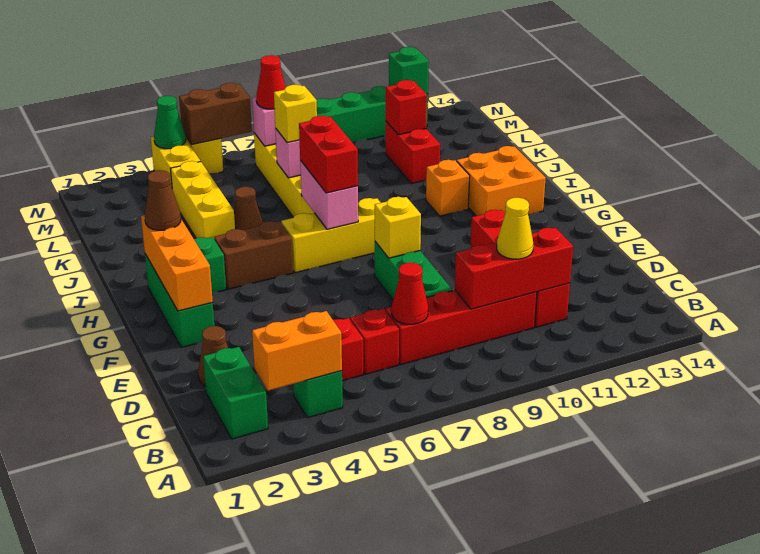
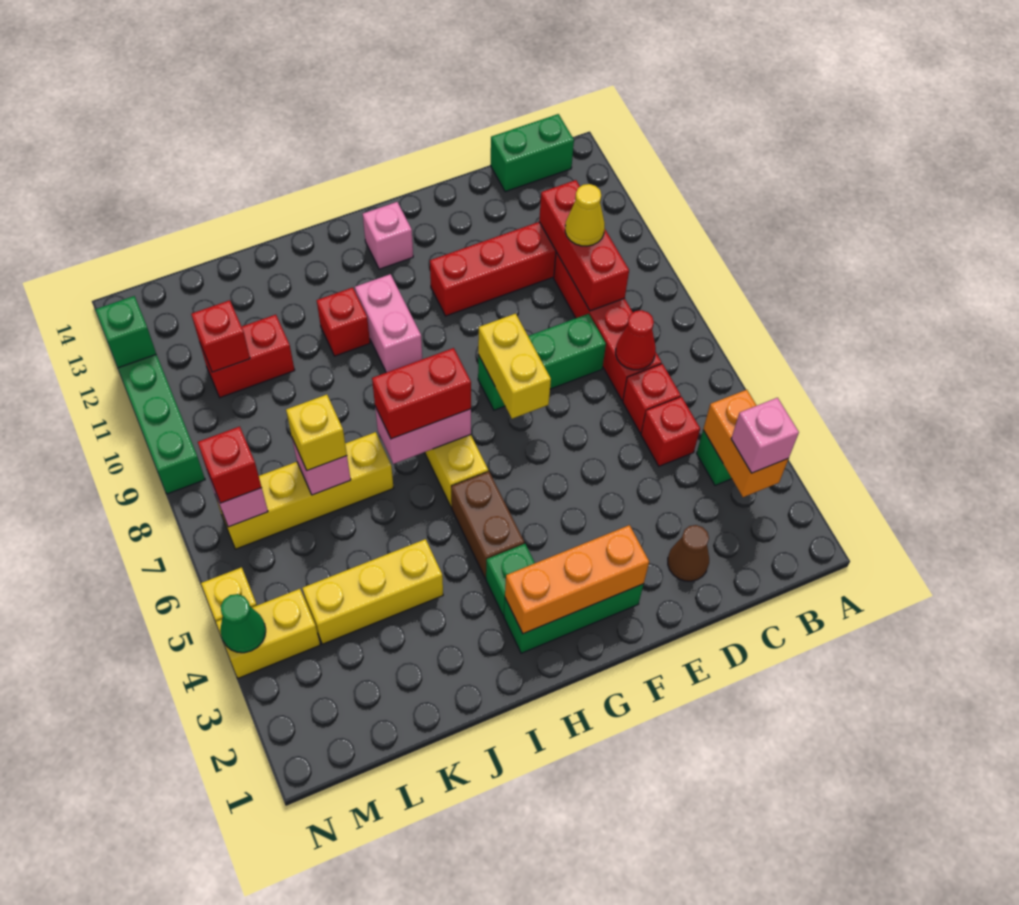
green 1x2 brick [203,347,268,439] -> green 1x2 brick moved to [491,114,574,192]
none -> pink 1x1 brick [731,398,799,473]
yellow 1x1 brick [375,197,421,258] -> yellow 1x2 brick [478,314,551,419]
none -> pink 1x1 brick [363,202,413,269]
brown 1x1 cone [145,170,181,230] -> none
none -> pink 1x2 brick [355,274,422,373]
orange 2x2 brick [457,146,546,216] -> none
orange 1x1 brick [426,160,470,216] -> red 1x1 brick [317,288,370,356]
brown 1x1 cone [234,187,263,230] -> none
red 1x1 cone [256,55,286,109] -> red 1x1 brick [198,426,262,503]
brown 1x2 brick [179,83,252,145] -> none

